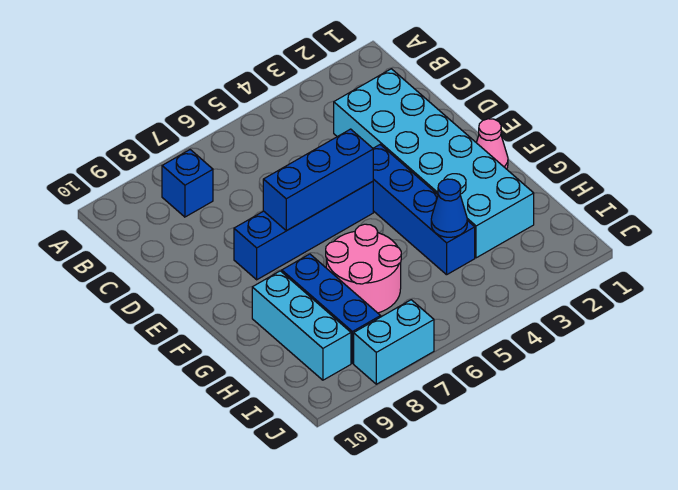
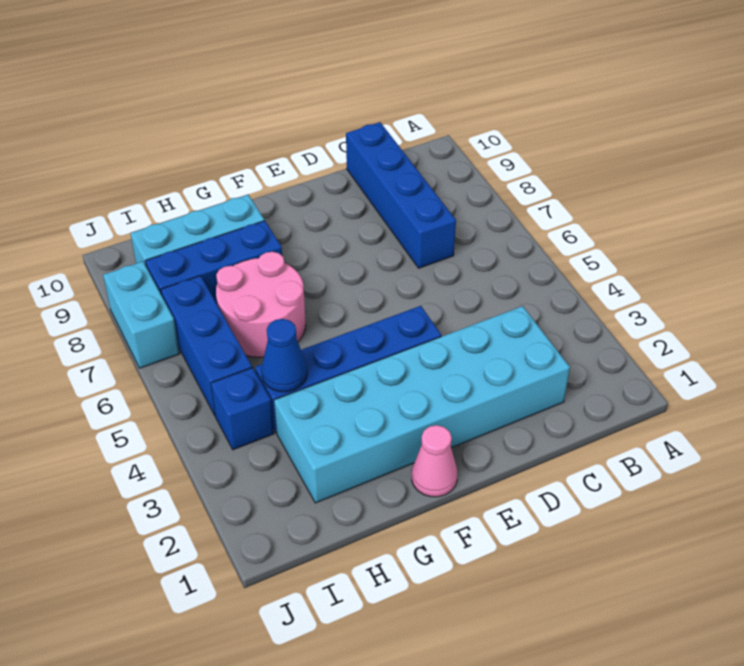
blue 1x1 brick [162,150,213,217] -> blue 1x1 brick moved to [211,368,274,450]
blue 1x4 brick [234,182,373,280] -> blue 1x4 brick moved to [346,122,456,268]
blue 1x3 brick [263,129,373,231] -> blue 1x3 brick moved to [161,276,252,416]

